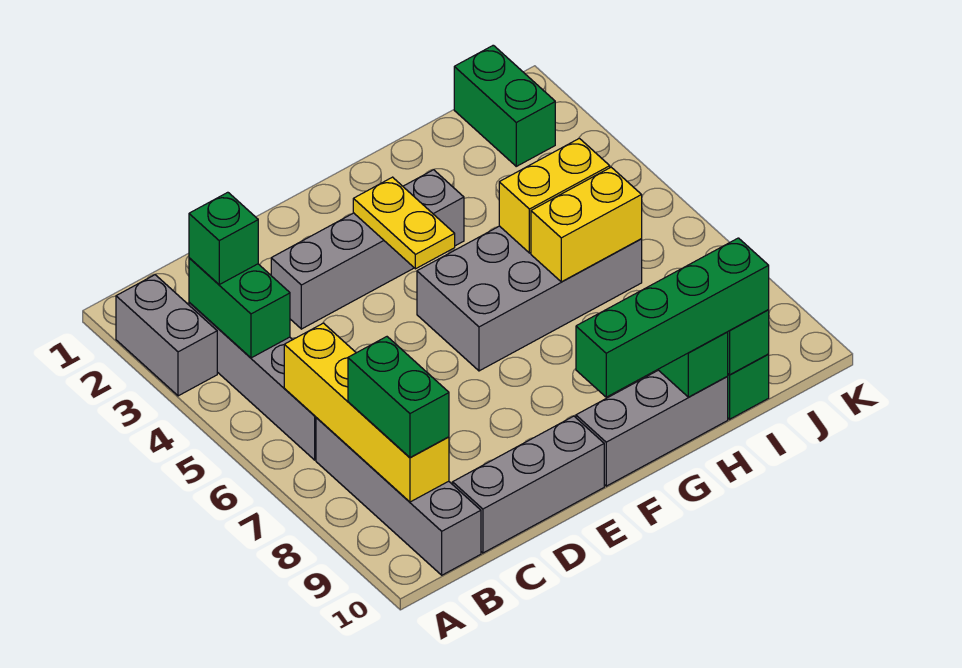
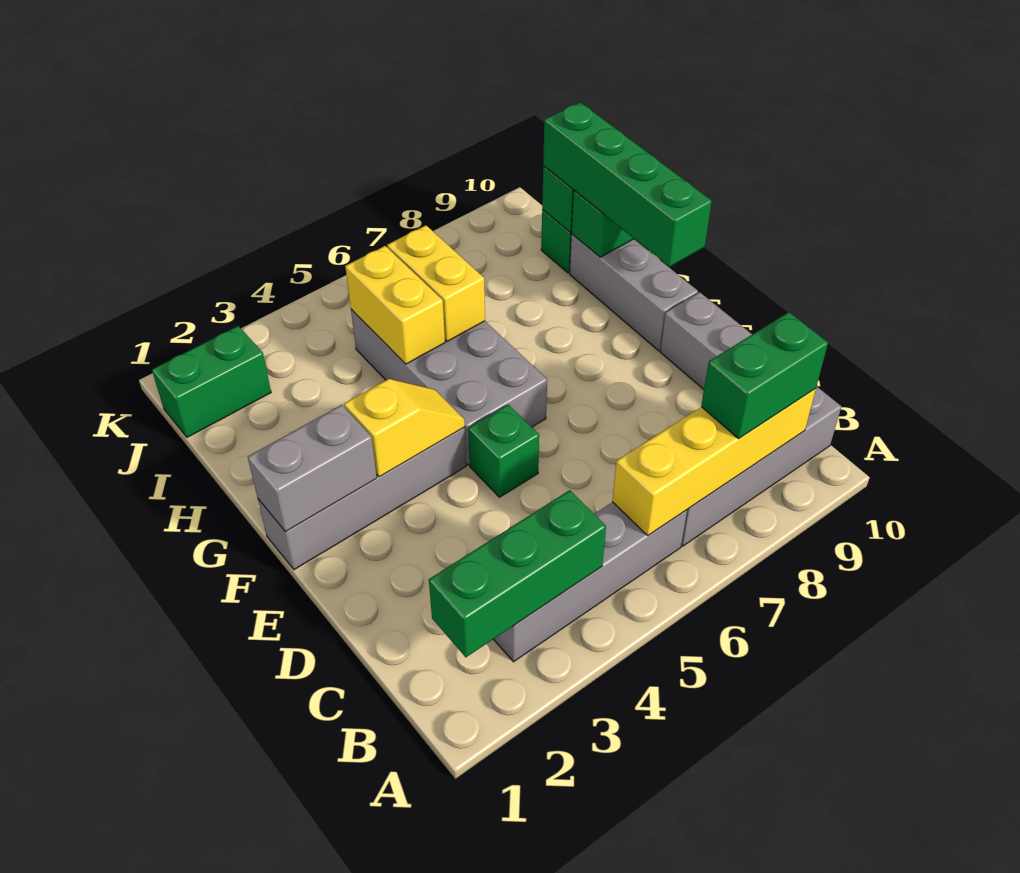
grey 1x2 brick [116,275,217,396] -> grey 1x2 brick moved to [248,405,377,532]
green 1x2 brick [189,258,290,358] -> green 1x3 brick [429,490,606,657]
green 1x1 brick [189,192,258,284] -> green 1x1 brick moved to [468,405,539,497]
grey 1x4 brick [271,170,464,329] -> grey 1x4 brick turned to [258,427,466,570]
yellow 1x2 plate [353,177,455,269] -> yellow 1x2 slope [344,379,465,477]

